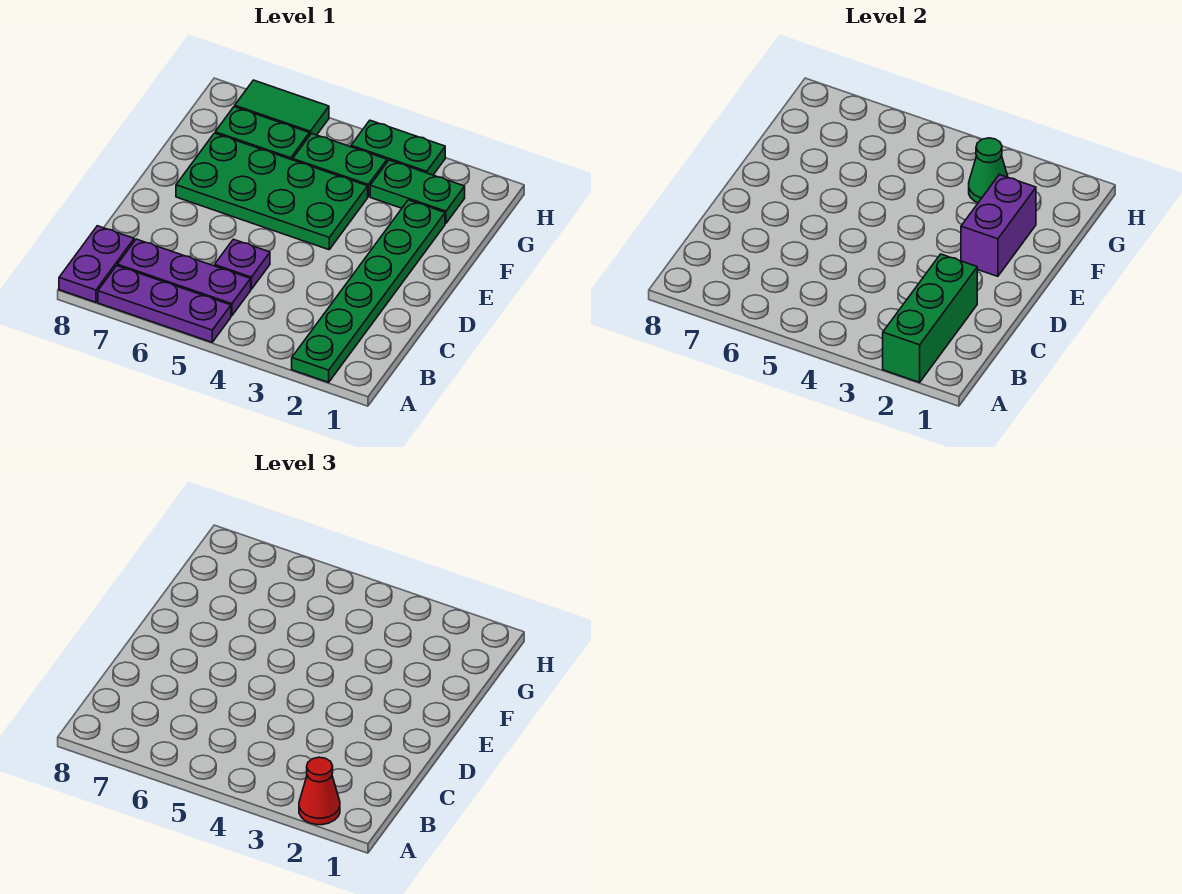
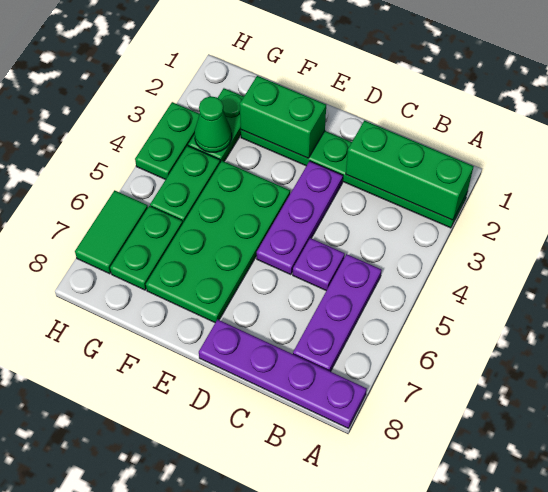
red 1x1 cone [299,757,340,825] -> none
purple 1x3 plate [98,266,231,342] -> purple 1x3 plate moved to [257,161,343,275]
purple 1x2 plate [59,226,134,302] -> purple 1x4 plate [199,319,367,428]
purple 1x2 brick [961,175,1036,276] -> green 1x2 brick [240,76,326,158]

